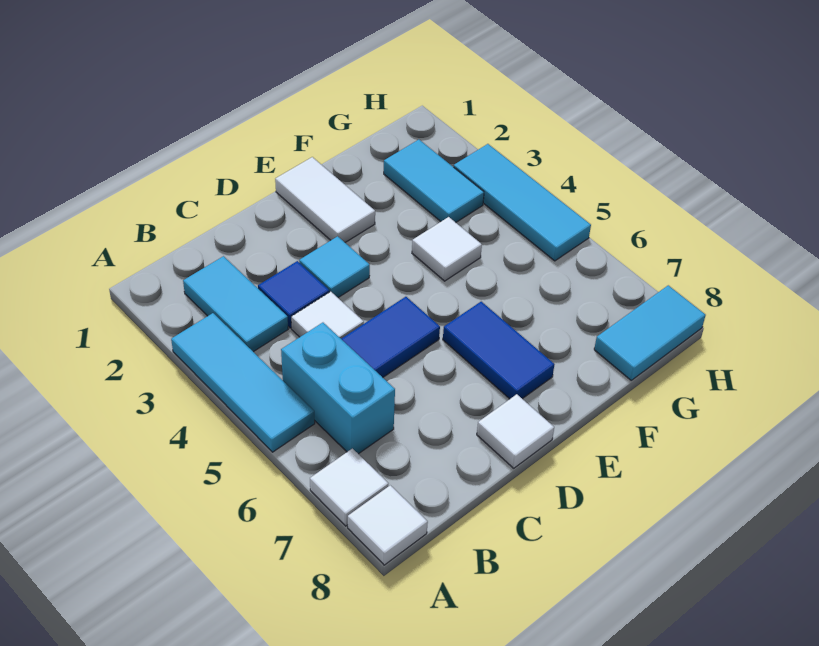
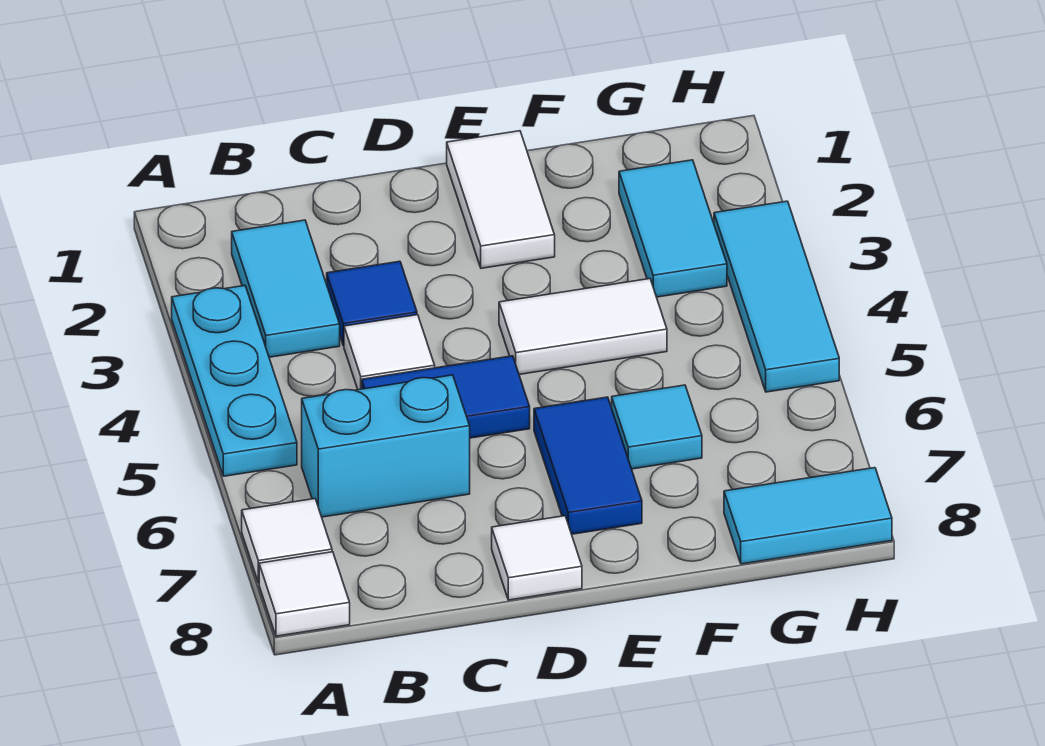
cyan 1x3 tile [171,313,315,452] -> cyan 1x3 plate [172,286,297,476]
cyan 1x2 brick [281,323,395,454] -> cyan 1x2 brick turned to [302,375,470,517]
cyan 1x1 tile [299,236,370,297] -> cyan 1x1 tile moved to [612,385,702,469]
white 1x1 tile [412,217,482,281] -> white 1x2 tile [499,279,667,374]

